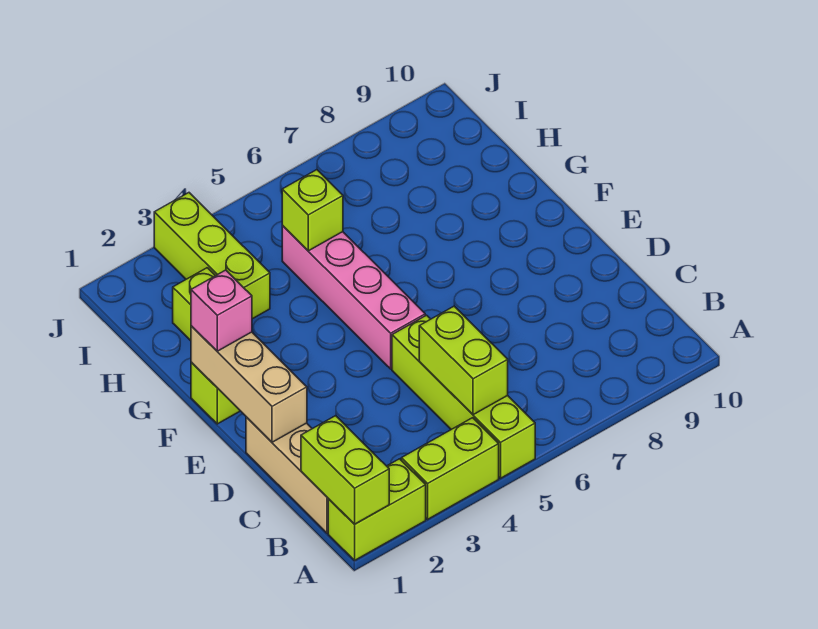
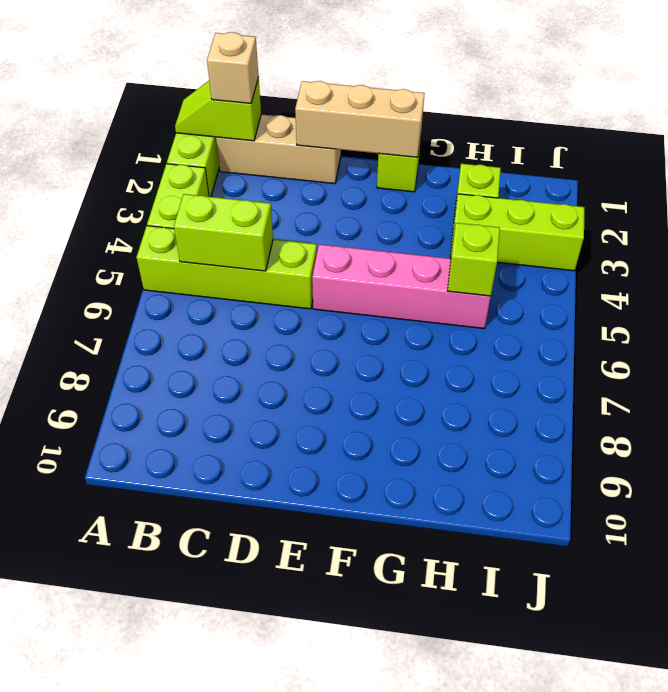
lime 1x2 brick [301,416,389,524] -> lime 1x2 slope [175,78,261,141]
none -> tan 1x1 brick [207,32,259,103]
pink 1x1 brick [191,270,252,351] -> none

